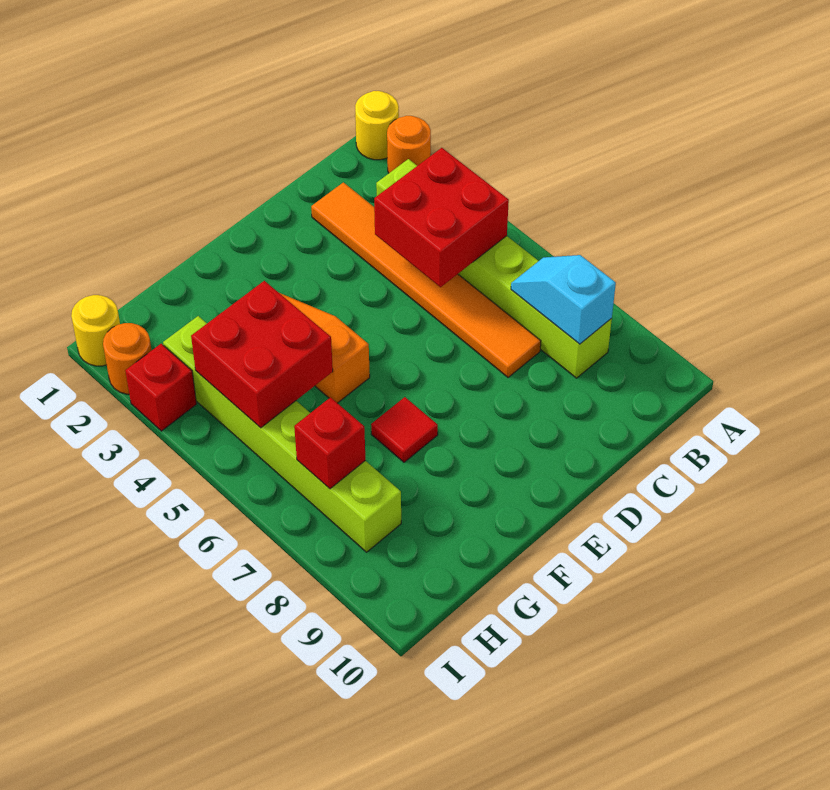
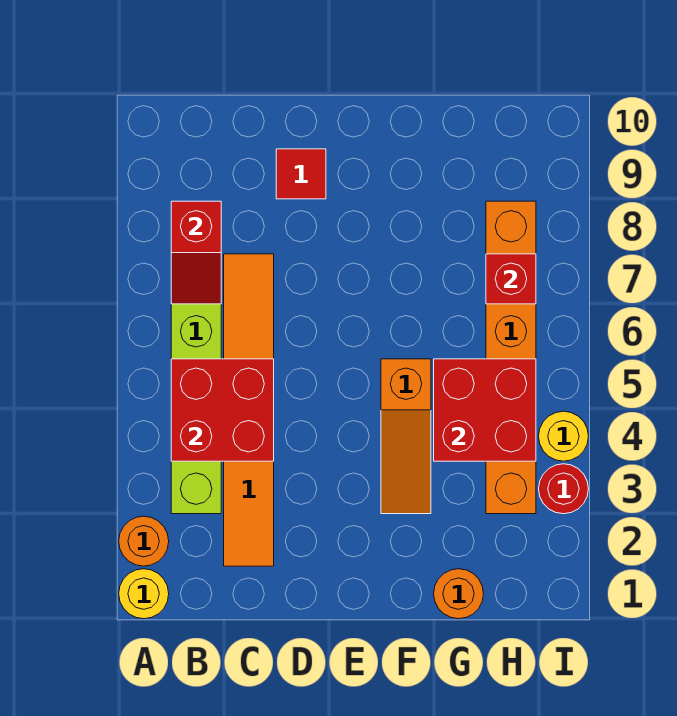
cyan 1x2 slope [511,255,616,344] -> red 1x2 slope [171,201,221,304]
red 1x1 tile [371,397,438,462] -> red 1x1 tile moved to [276,149,326,199]
lime 1x6 brick [163,316,401,552] -> orange 1x6 brick [486,201,536,514]
yellow 1x1 round brick [71,295,120,366] -> yellow 1x1 round brick moved to [539,411,588,461]
orange 1x1 round brick [103,323,152,394] -> orange 1x1 round brick moved to [434,569,484,619]
red 1x1 brick [125,344,196,431] -> red 1x1 round brick [539,464,588,514]

